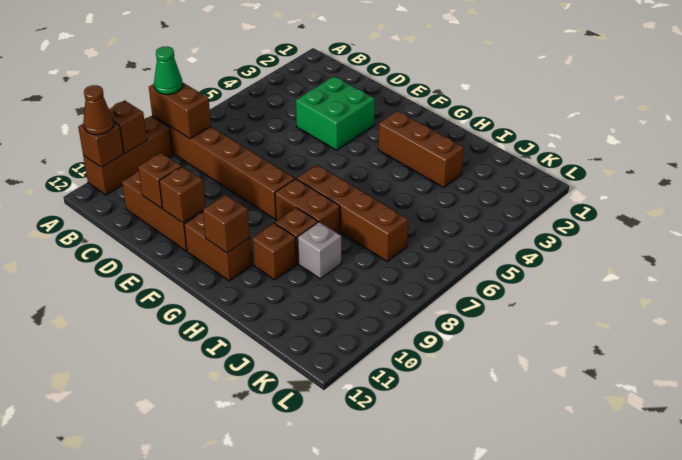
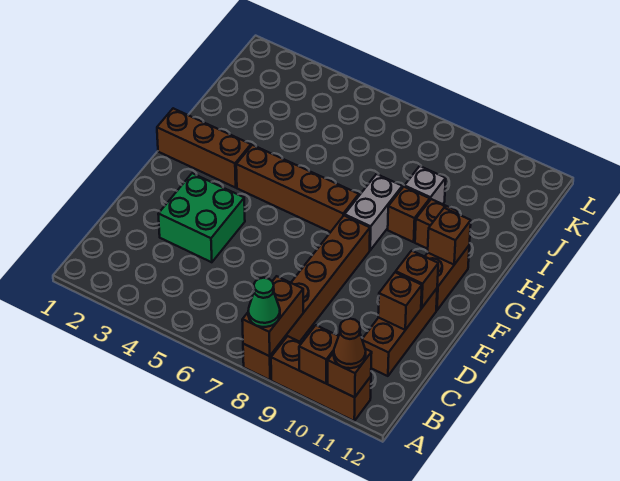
brown 1x3 brick [378,111,464,188] -> brown 1x3 brick turned to [157,108,251,188]
brown 1x4 brick [297,165,408,261] -> brown 1x4 brick turned to [236,145,359,232]
brown 1x2 brick [275,179,340,234] -> grey 1x2 brick [345,174,402,250]

